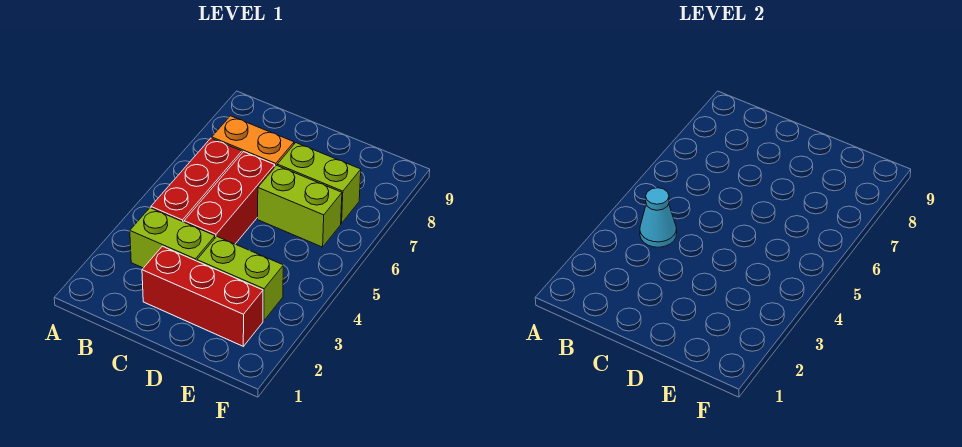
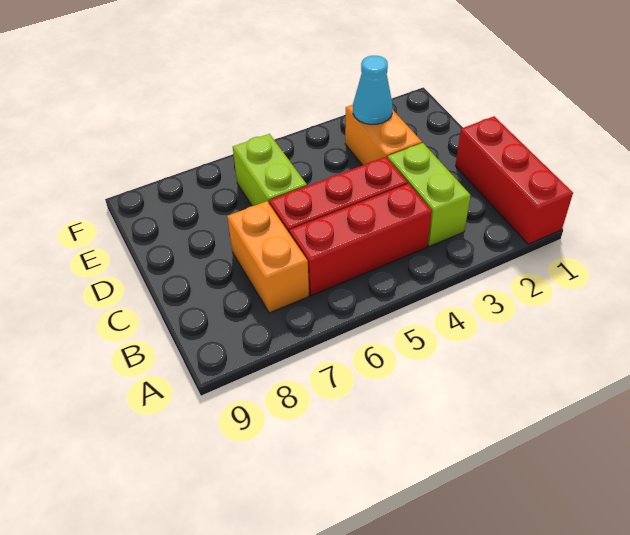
cyan 1x1 cone [640,188,677,247] -> cyan 1x1 cone moved to [353,56,393,124]
red 1x3 brick [142,246,263,346] -> red 1x3 brick moved to [455,116,573,244]
lime 1x2 brick [197,237,283,321] -> orange 1x2 brick [345,105,422,165]
lime 1x2 brick [277,143,361,223] -> none

